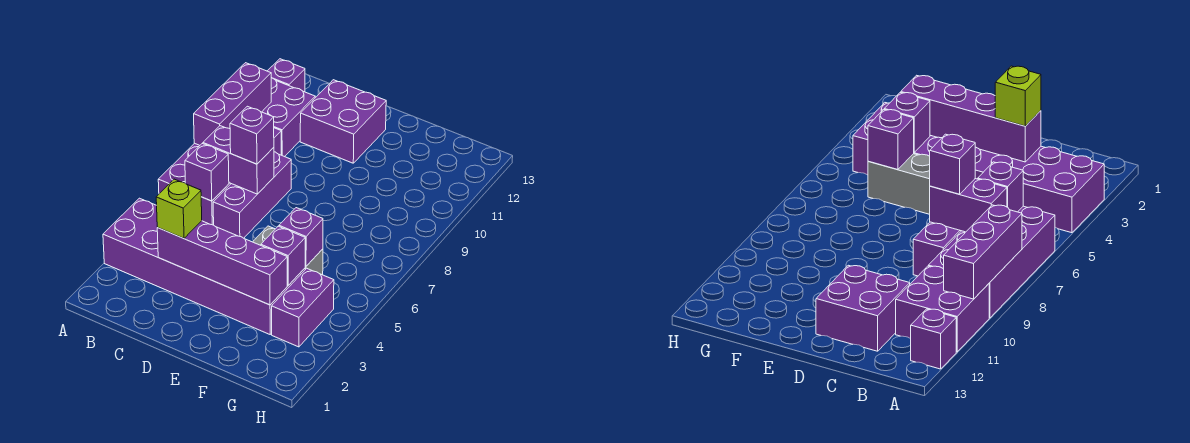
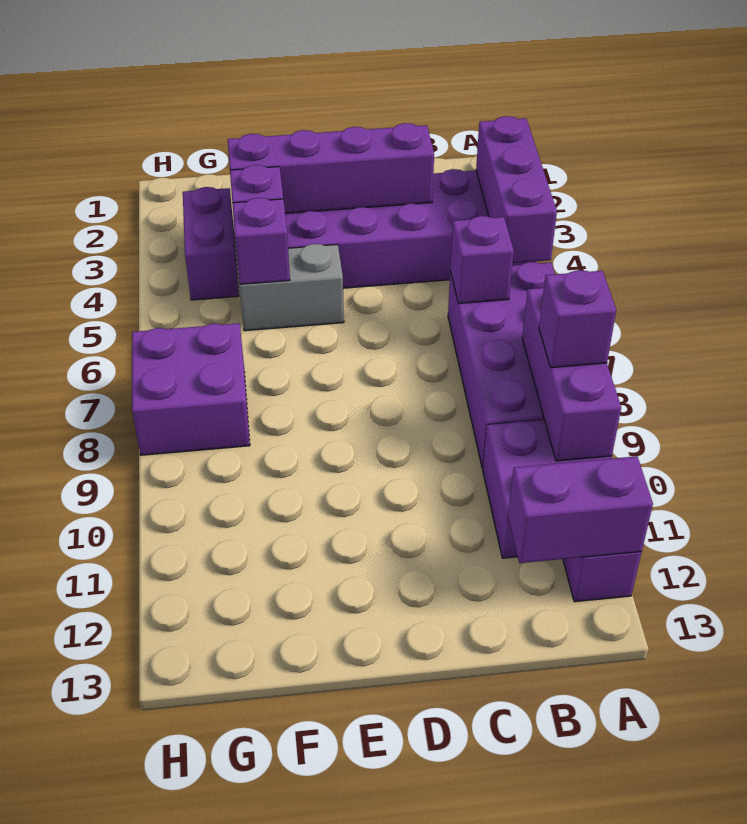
purple 1x2 brick [203,126,274,194] -> purple 1x2 brick moved to [508,456,653,563]
lime 1x1 brick [156,179,202,238] -> none
purple 1x3 brick [213,152,291,238] -> purple 1x3 brick moved to [476,116,557,263]
purple 1x1 brick [230,106,274,164] -> purple 1x1 brick moved to [539,270,616,368]
purple 2x2 brick [300,80,386,163] -> purple 2x2 brick moved to [132,323,250,455]

